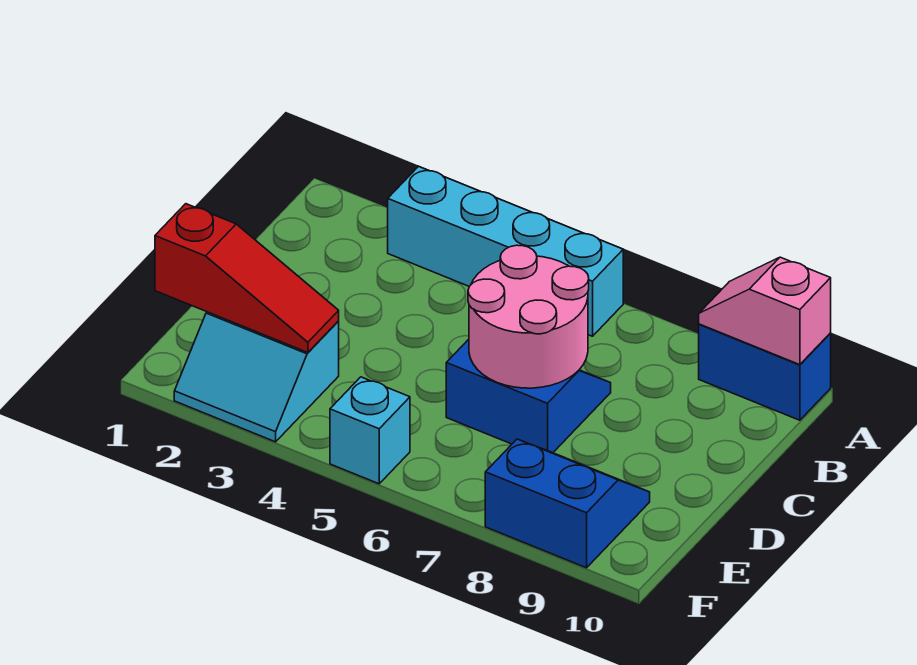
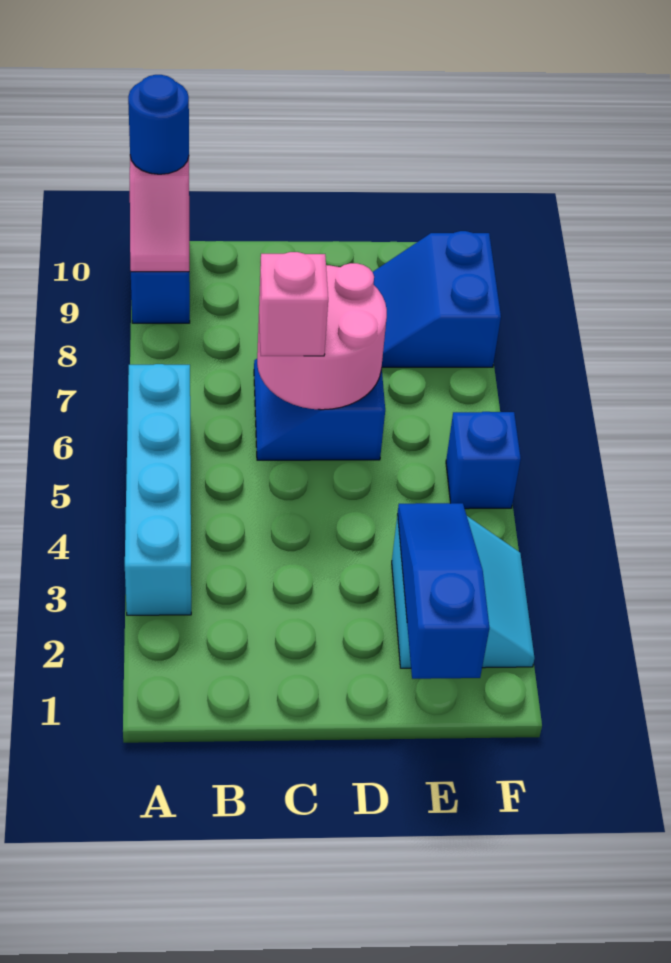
none -> blue 1x1 round brick [128,75,189,174]
none -> pink 1x1 brick [259,252,328,356]
red 1x3 slope [155,204,339,352] -> blue 1x3 slope [398,503,489,679]
cyan 1x1 brick [330,377,410,484] -> blue 1x1 brick [446,412,521,509]

